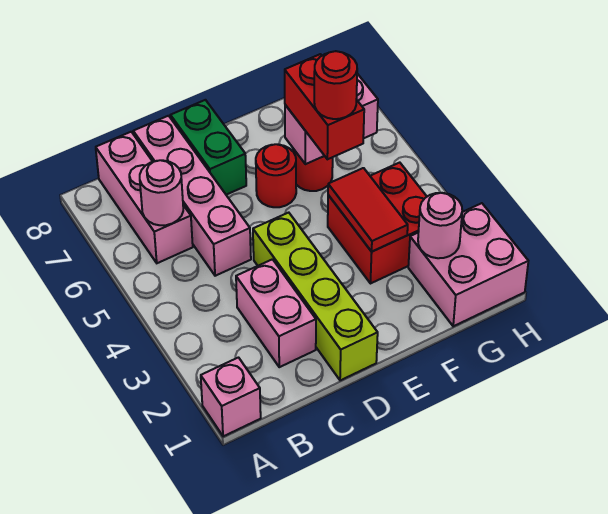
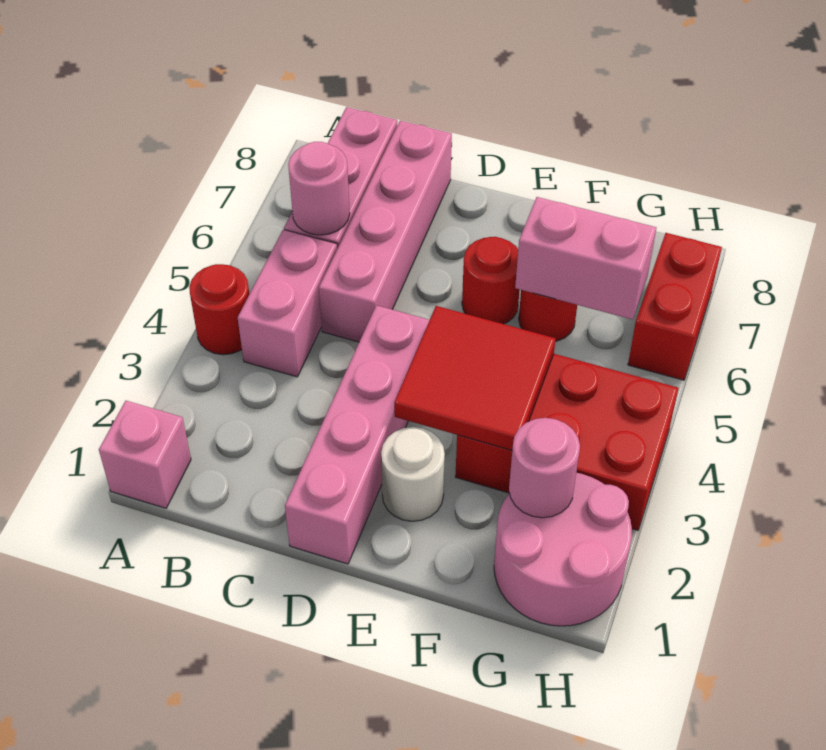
pink 1x2 brick [236,259,316,367] -> pink 1x2 brick moved to [238,229,337,377]
lime 1x4 brick [253,213,378,380] -> pink 1x4 brick [285,305,429,564]
green 1x2 brick [170,100,246,195] -> none
none -> white 1x1 round brick [381,427,445,521]
red 2x2 brick [328,163,427,284] -> red 2x3 brick [455,354,678,530]
red 1x2 tile [328,168,408,252] -> red 2x2 tile [394,306,556,450]
red 1x2 brick [285,54,364,159] -> red 1x2 brick moved to [628,233,722,380]
red 1x1 round brick [314,51,357,119] -> red 1x1 round brick moved to [189,264,249,355]
pink 2x2 brick [408,203,528,326] -> pink 2x2 round brick [494,473,632,626]

